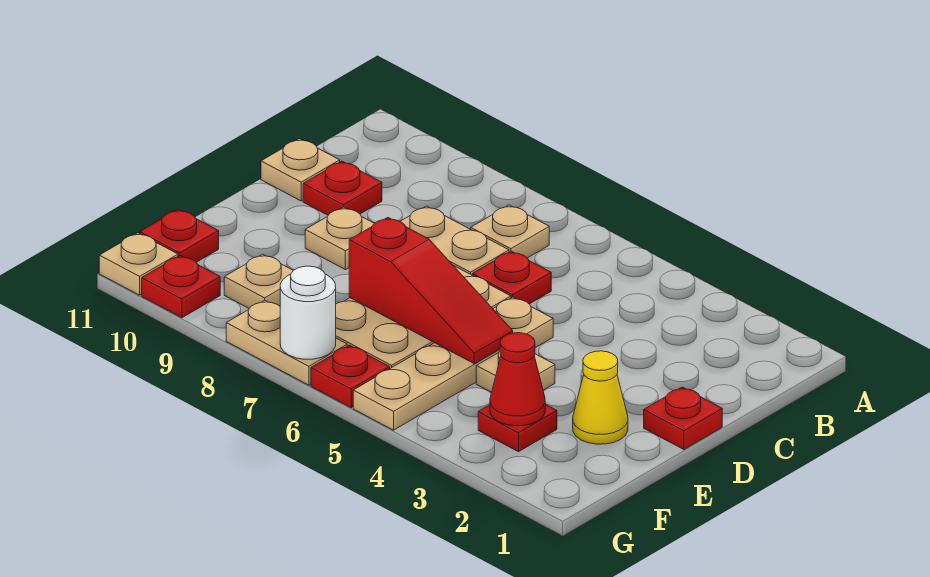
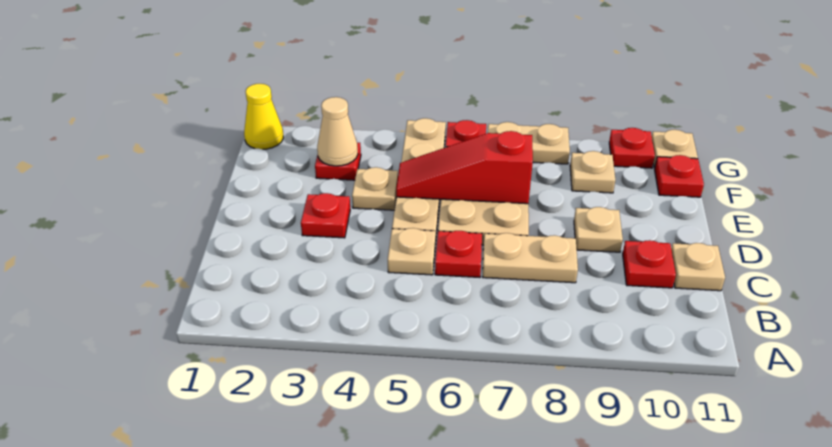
tan 1x1 plate [471,205,549,258] -> tan 1x1 plate moved to [388,228,436,275]
red 1x1 plate [644,387,722,449] -> red 1x1 plate moved to [301,193,350,238]
yellow 1x1 cone [573,351,628,444] -> yellow 1x1 cone moved to [244,84,283,149]
red 1x1 cone [490,333,545,426] -> tan 1x1 cone [317,97,358,166]
white 1x1 round brick [280,266,336,359] -> none

